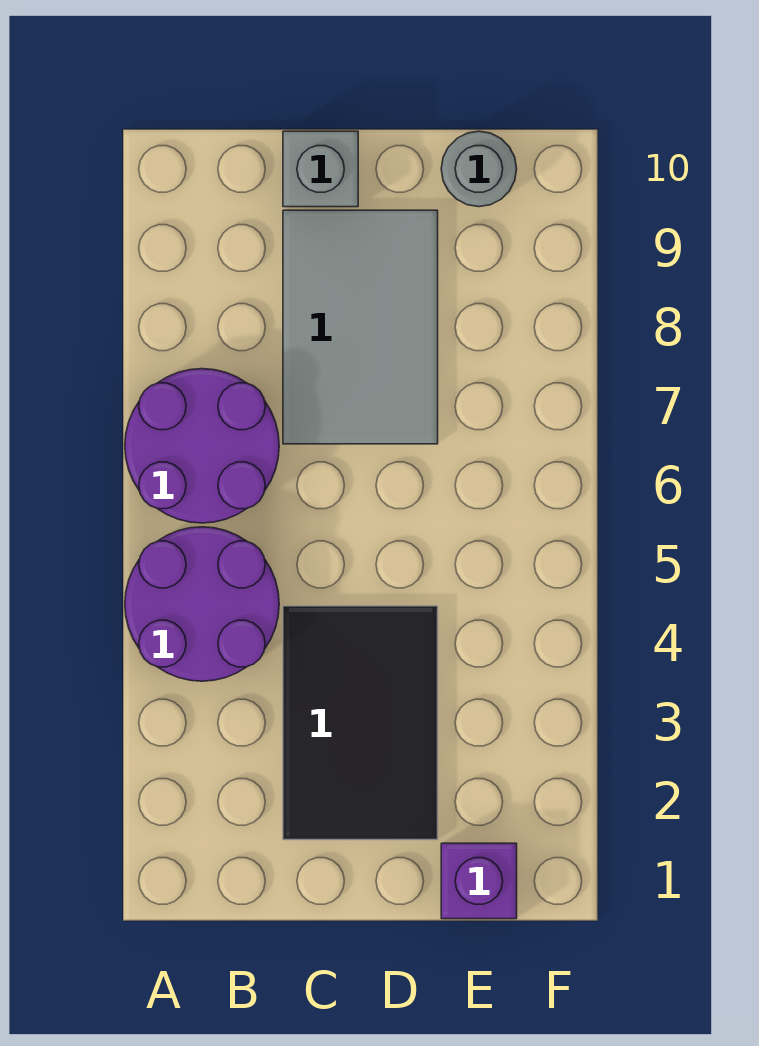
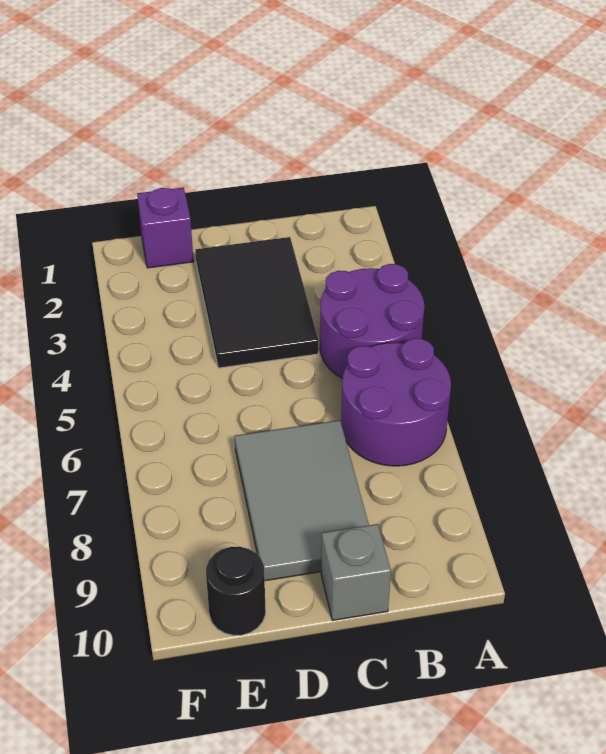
grey 1x1 round brick [441,131,517,207] -> black 1x1 round brick [206,547,266,635]

